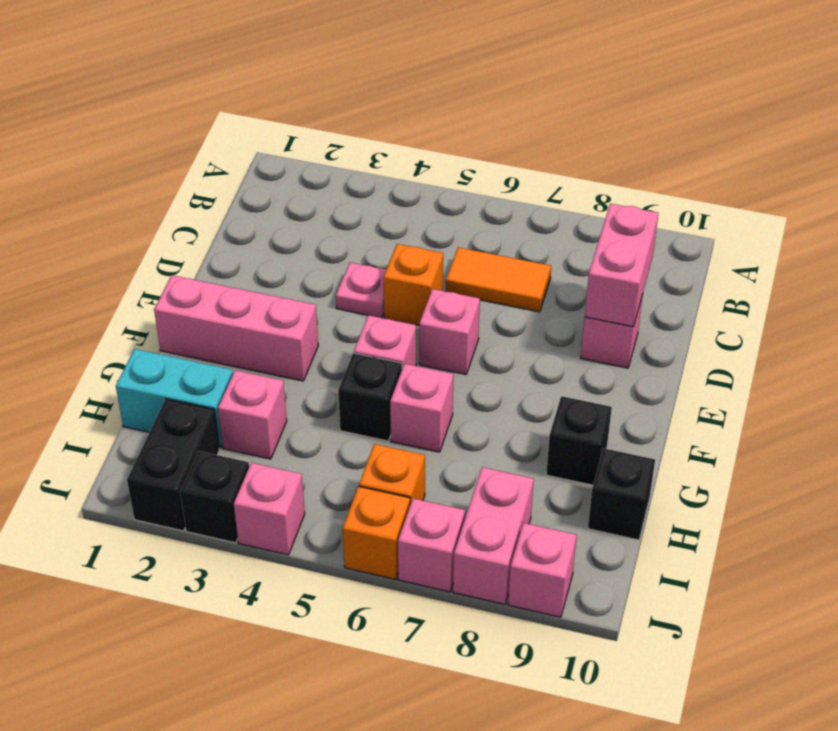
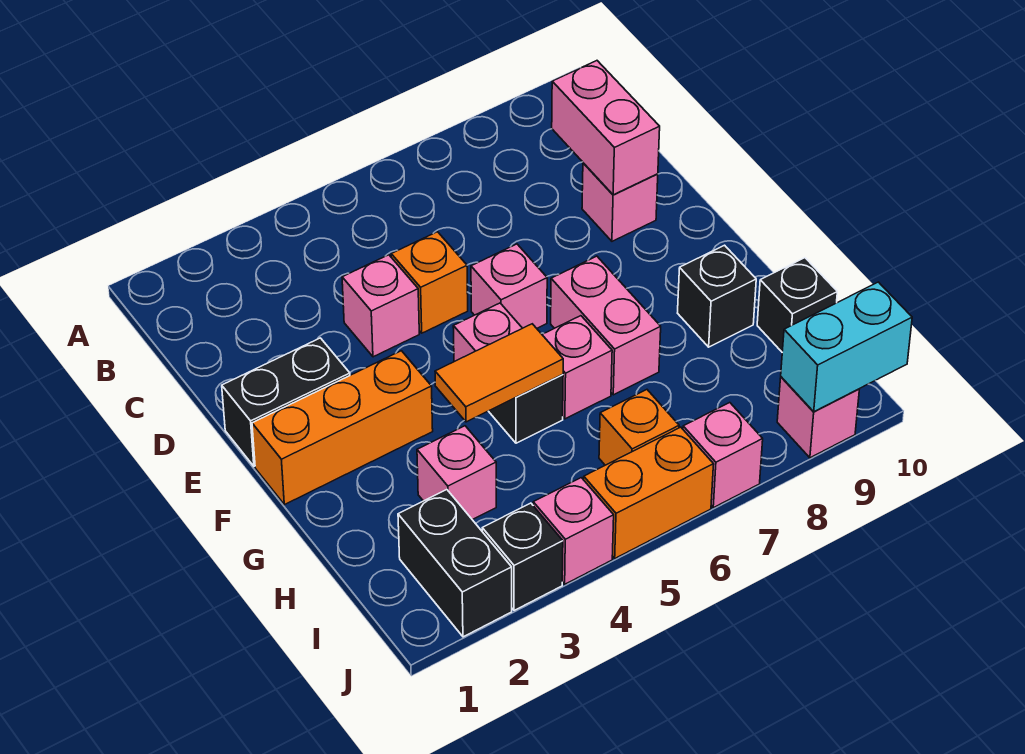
orange 1x2 tile [446,247,551,312] -> orange 1x2 tile moved to [435,324,563,422]
pink 1x1 plate [336,263,386,318] -> pink 1x1 brick [342,255,419,357]
none -> black 1x2 brick [222,338,350,466]
pink 1x3 brick [154,275,318,381] -> orange 1x3 brick [252,351,433,505]
cyan 1x2 brick [116,349,233,448] -> cyan 1x2 brick moved to [781,282,912,412]
pink 1x2 brick [453,467,534,604] -> pink 1x2 brick moved to [551,256,661,395]
orange 1x1 brick [343,486,410,580] -> orange 1x2 brick [584,427,713,558]

